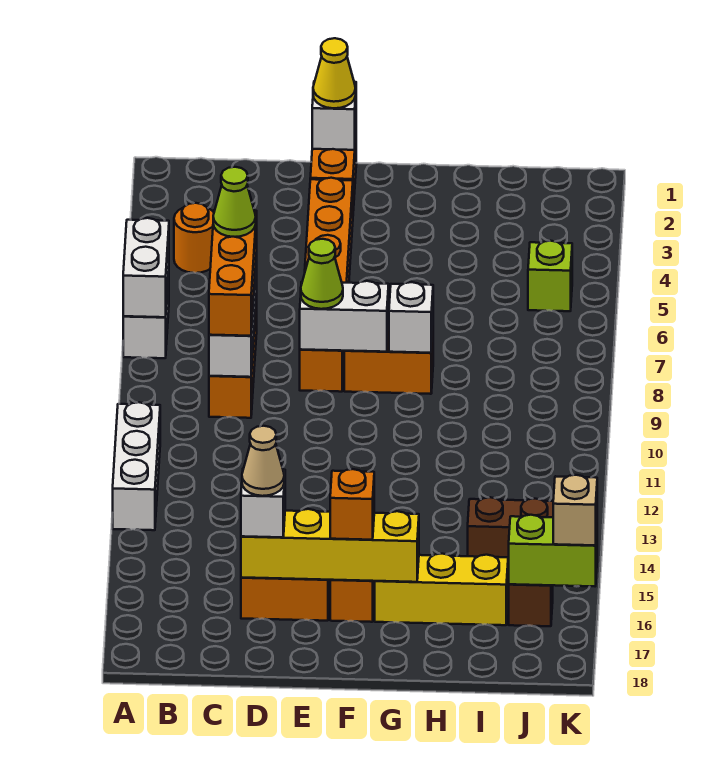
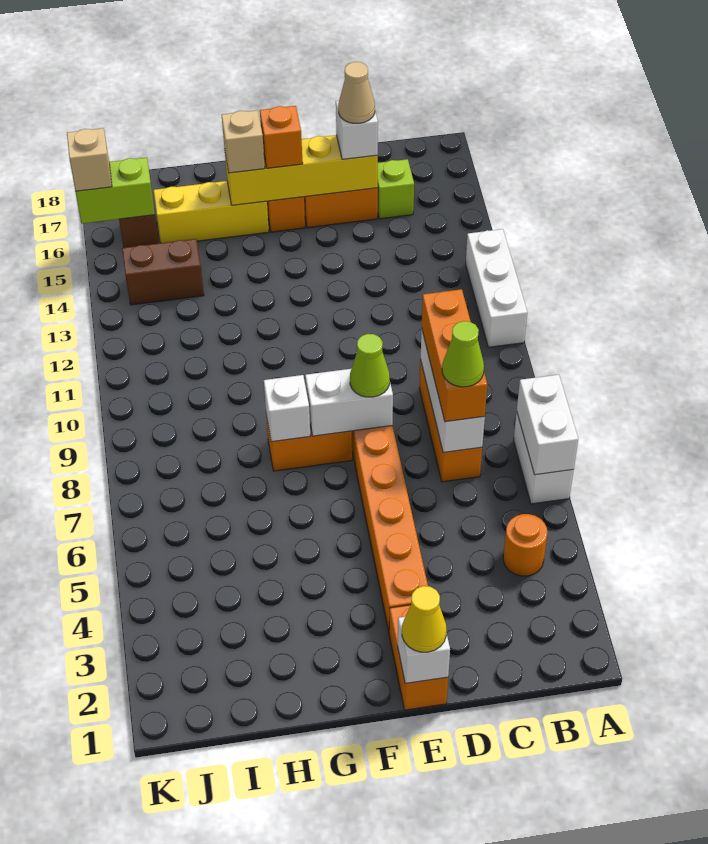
none -> tan 1x1 brick [222,110,265,173]
lime 1x1 brick [528,241,572,311] -> lime 1x1 brick moved to [378,159,414,219]

